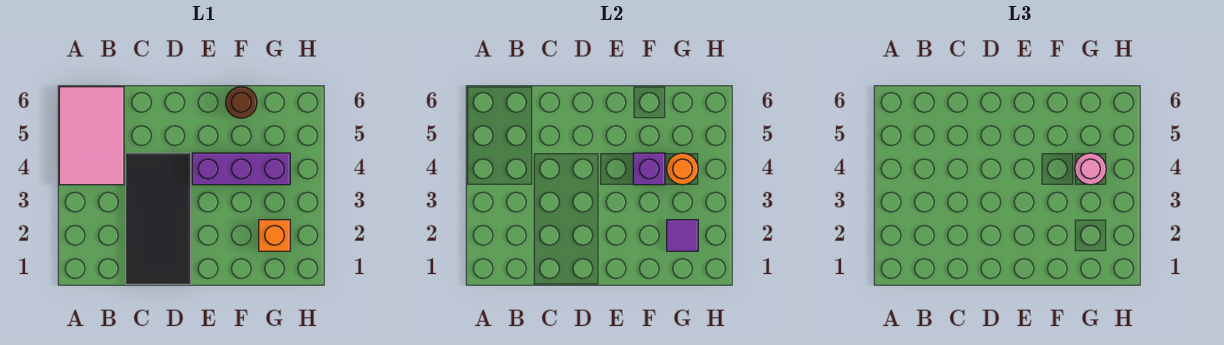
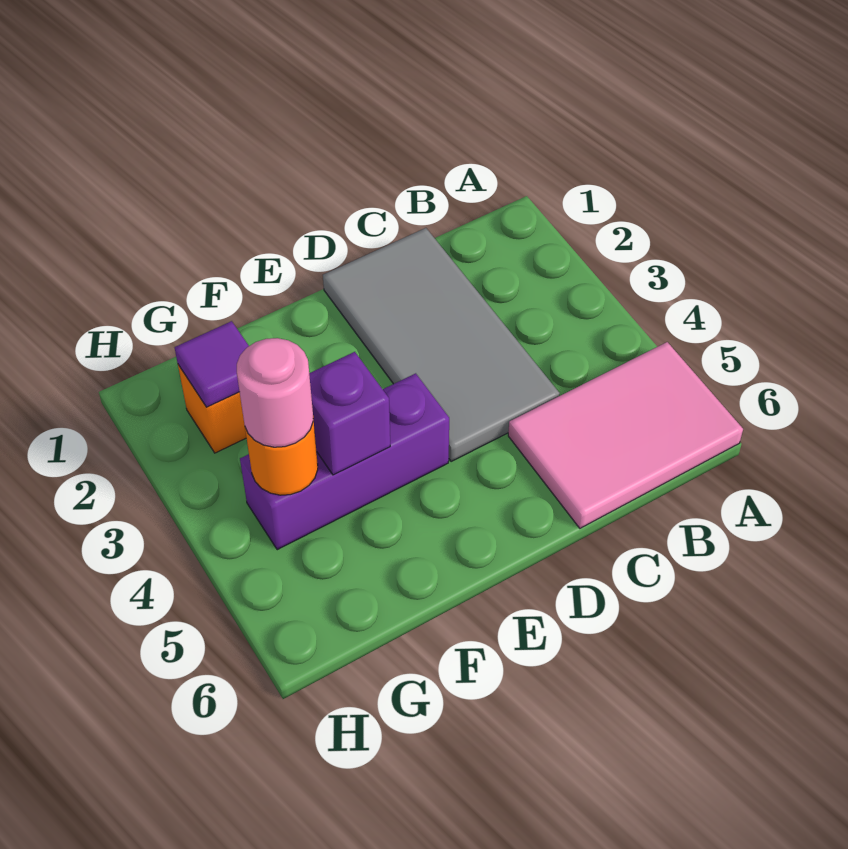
pink 2x3 tile [59,87,124,185] -> pink 2x3 tile turned to [508,342,743,528]
black 2x4 tile [126,153,191,284] -> grey 2x4 tile [323,228,560,462]
brown 1x1 round brick [225,87,257,118] -> none

